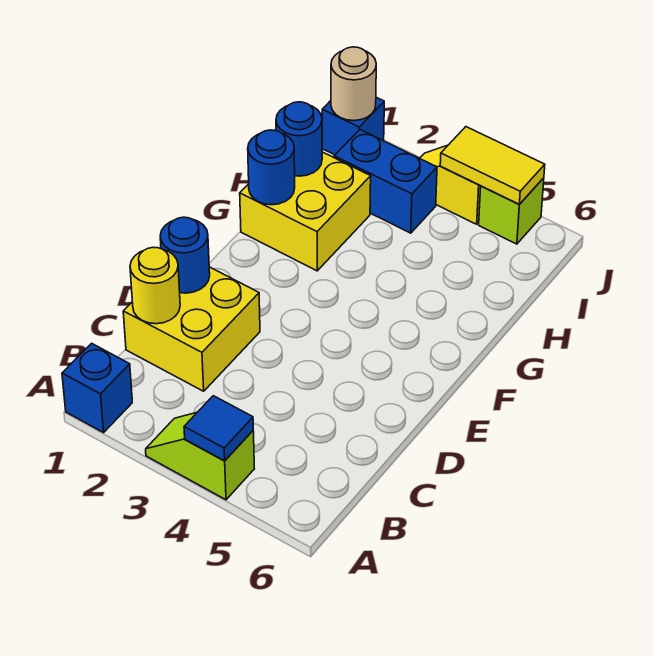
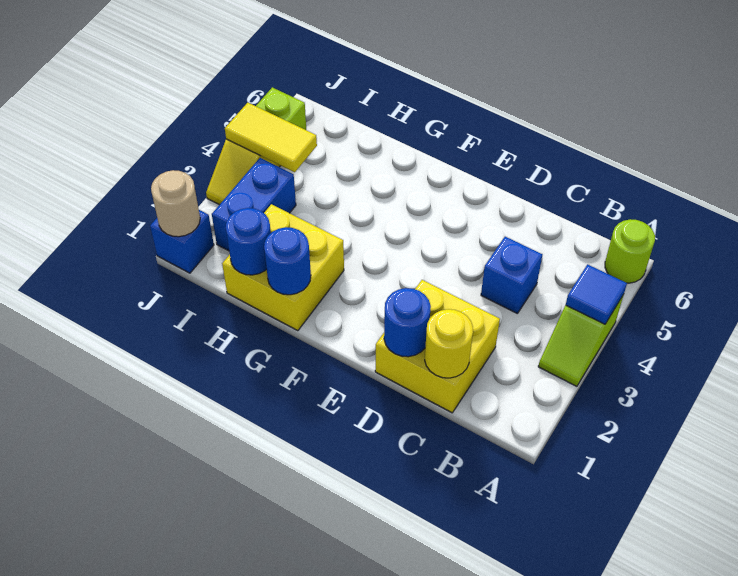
blue 1x1 brick [62,343,132,433] -> blue 1x1 brick moved to [481,237,543,314]
none -> lime 1x1 round brick [605,219,655,283]
yellow 1x2 tile [440,127,545,204] -> yellow 1x2 tile turned to [225,103,317,172]

